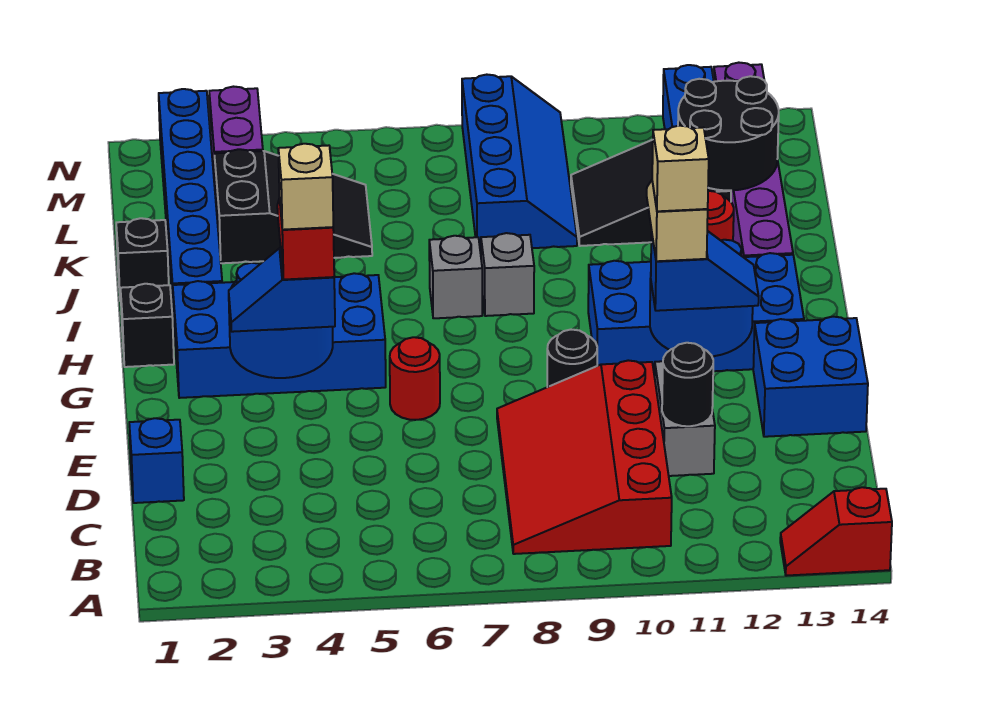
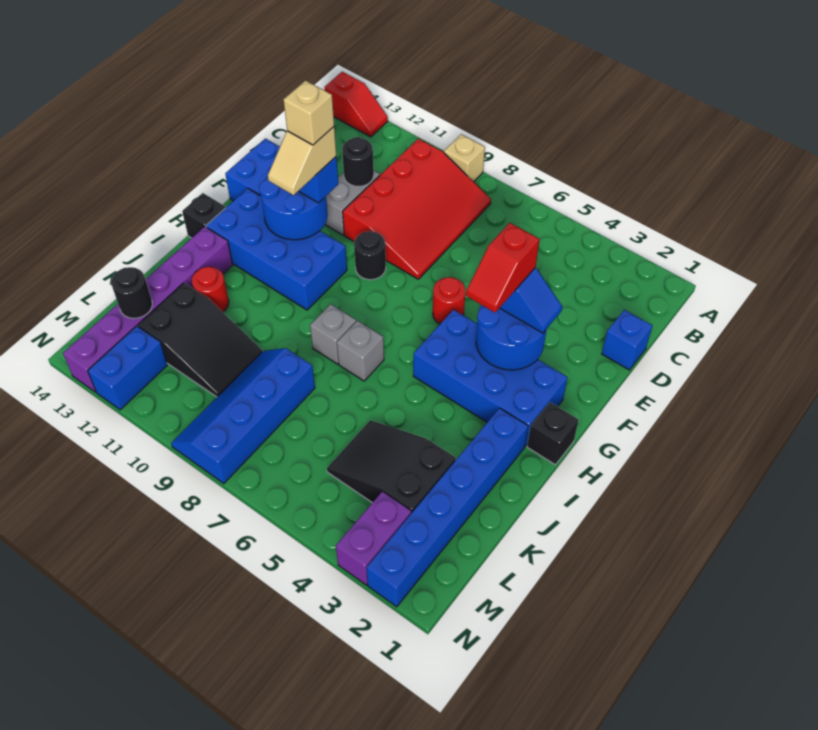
tan 1x1 brick [278,144,333,230] -> tan 1x1 brick moved to [444,134,485,182]
black 1x1 brick [116,218,169,301] -> black 1x1 brick moved to [182,193,226,238]
black 2x2 round brick [678,76,779,190] -> black 1x1 round brick [111,267,152,319]

